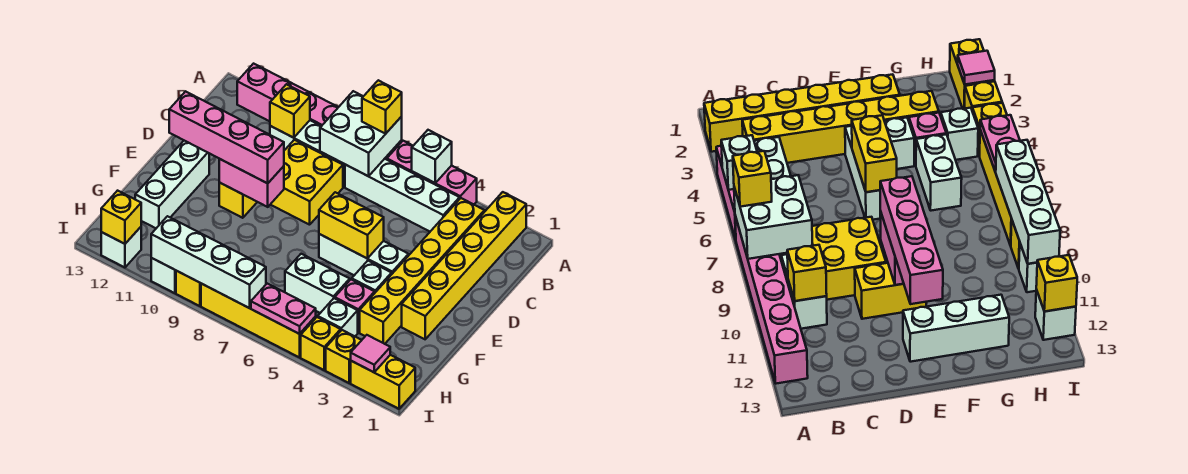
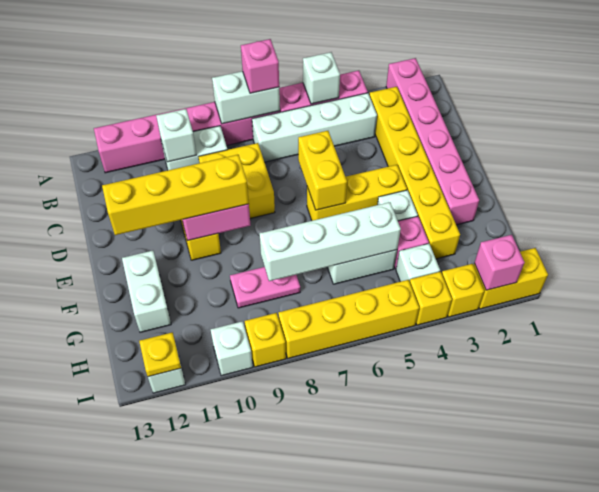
yellow 1x6 brick [402,192,526,339] -> pink 1x6 brick [386,58,479,225]
white 2x2 brick [320,91,402,176] -> white 1x2 brick [212,71,280,124]
yellow 1x1 brick [362,80,402,134] -> pink 1x1 brick [241,39,279,93]
yellow 1x1 brick [270,84,310,138] -> white 1x1 brick [156,109,196,162]
white 1x3 brick [319,234,409,275] -> yellow 1x3 brick [307,165,407,221]
yellow 1x2 brick [319,192,384,258] -> yellow 1x2 brick turned to [298,131,347,210]
pink 1x4 brick [169,92,284,183] -> yellow 1x4 brick [102,155,249,235]
white 1x3 brick [135,141,209,228] -> white 1x2 brick [122,251,171,332]
pink 1x1 tile [351,335,390,372] -> pink 1x1 brick [474,235,524,290]
pink 1x2 plate [251,284,316,334] -> pink 1x2 plate moved to [230,267,300,308]
white 1x4 brick [151,216,266,308] -> white 1x4 brick moved to [260,202,401,281]
yellow 1x1 brick [101,191,141,244] -> yellow 1x1 plate [139,332,181,377]

